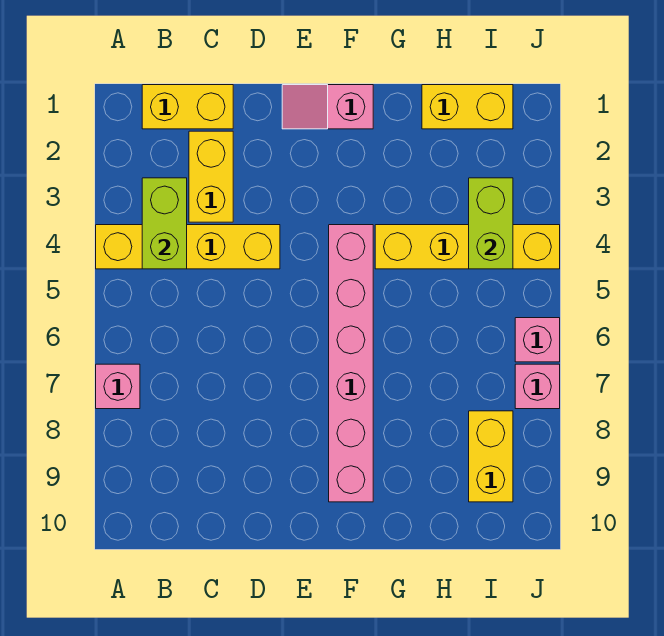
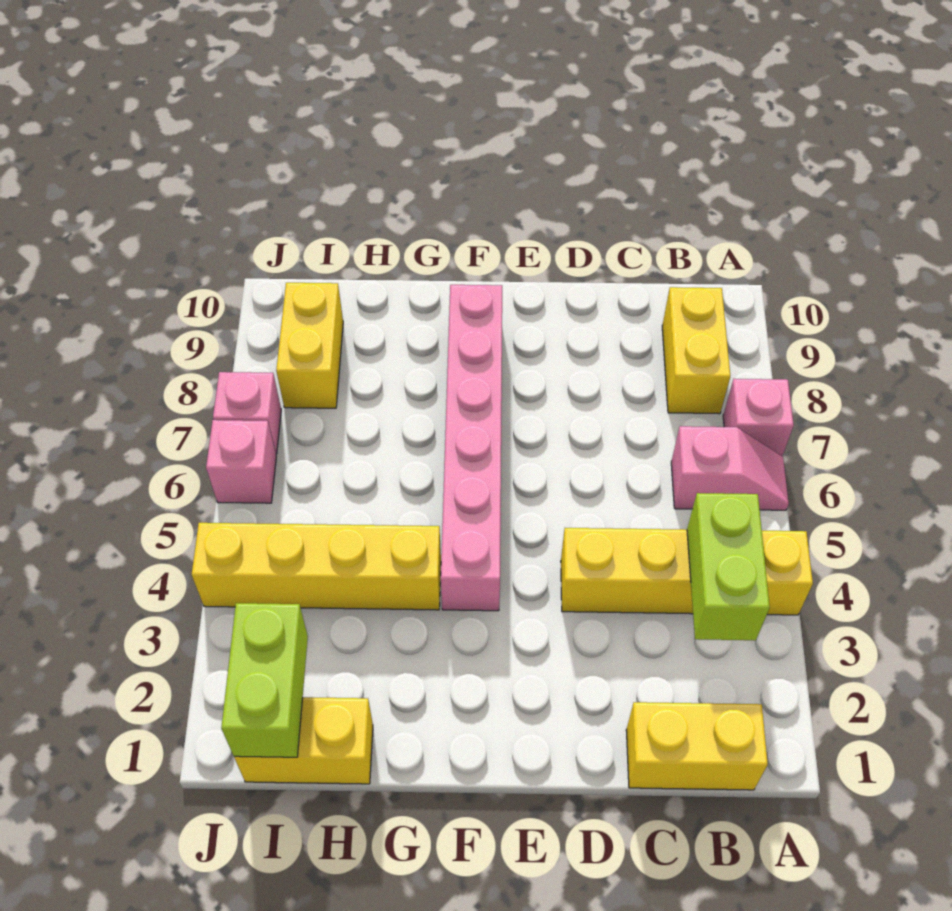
yellow 1x2 brick [189,131,233,222] -> yellow 1x2 brick moved to [662,287,730,414]
pink 1x2 slope [282,85,373,129] -> pink 1x2 slope moved to [671,426,789,510]
lime 1x2 brick [469,178,513,269] -> lime 1x2 brick moved to [221,603,308,757]

